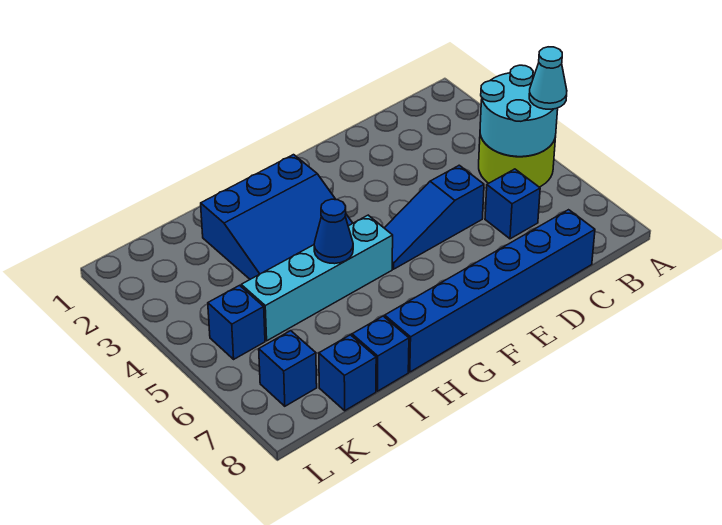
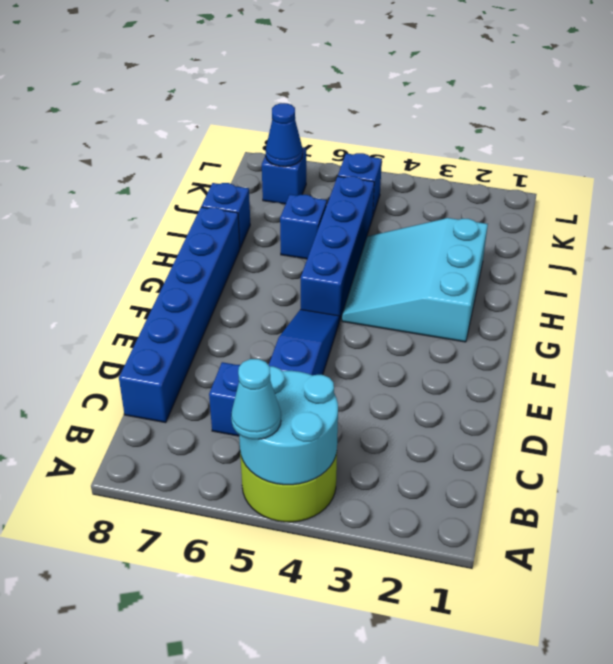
blue 3x3 slope [201,155,353,279] -> cyan 3x3 slope [342,218,488,342]
cyan 1x4 brick [241,215,393,341] -> blue 1x4 brick [301,176,374,321]
blue 1x1 cone [314,199,353,264] -> blue 1x1 cone moved to [266,103,303,167]
blue 1x1 brick [319,335,376,411] -> blue 1x1 brick moved to [280,194,327,259]

